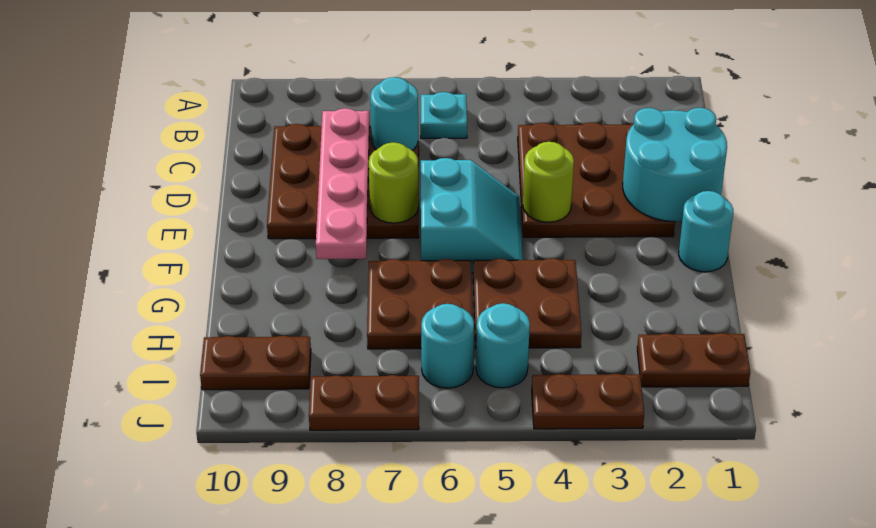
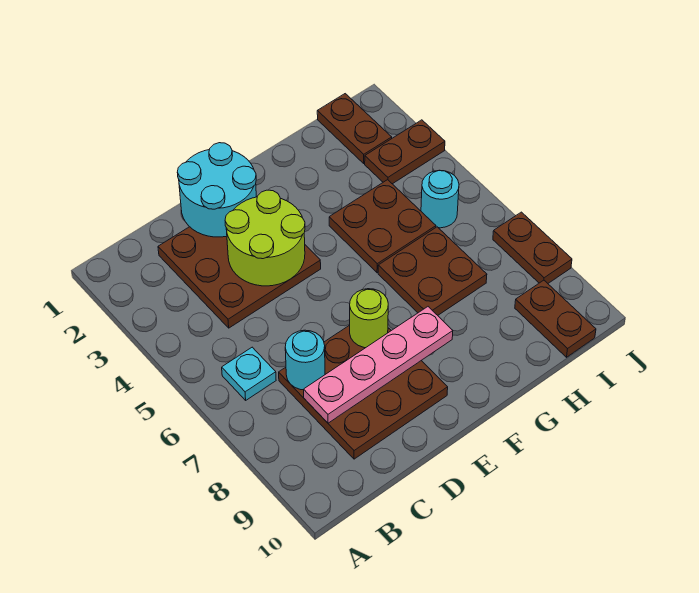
lime 1x1 round brick [523,142,574,222] -> lime 2x2 round brick [225,190,305,286]
cyan 2x2 slope [421,158,523,273] -> none
cyan 1x1 round brick [679,191,733,272] -> none
cyan 1x1 round brick [421,304,474,388] -> none
brown 1x2 plate [532,374,644,429] -> brown 1x2 plate turned to [365,120,445,184]

